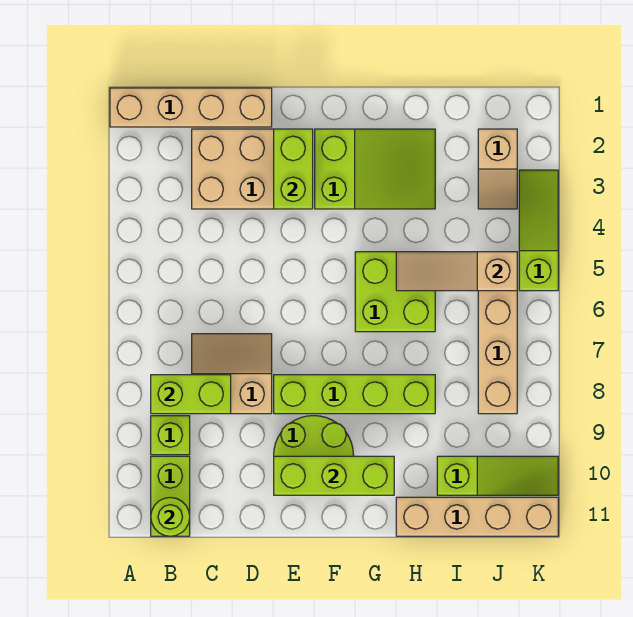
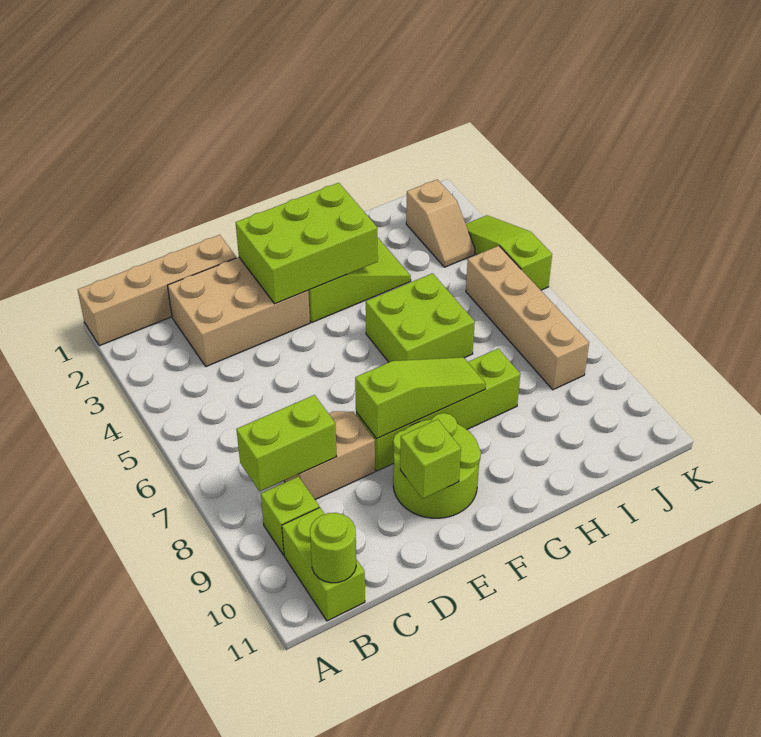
lime 1x2 brick [274,129,313,209] -> lime 2x3 brick [236,183,378,304]
lime 1x3 brick [274,456,394,495] -> lime 1x1 brick [400,419,461,499]
tan 1x3 slope [396,252,517,291] -> none
tan 1x4 brick [396,497,558,536] -> none
lime 1x3 slope [437,456,558,495] -> lime 1x3 slope moved to [355,357,486,438]

